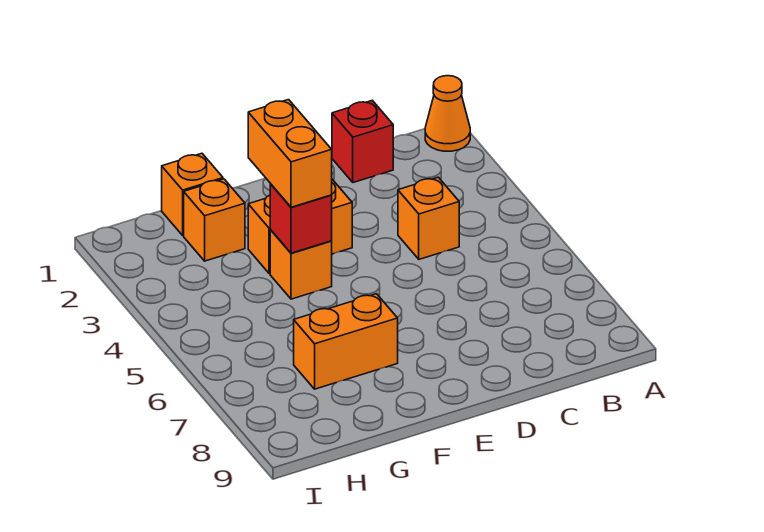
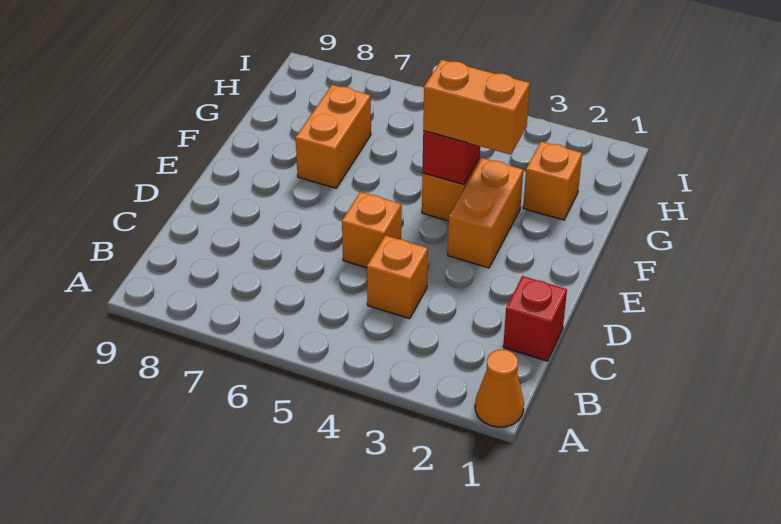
orange 1x1 brick [162,153,223,235] -> orange 1x1 brick moved to [342,192,402,268]

